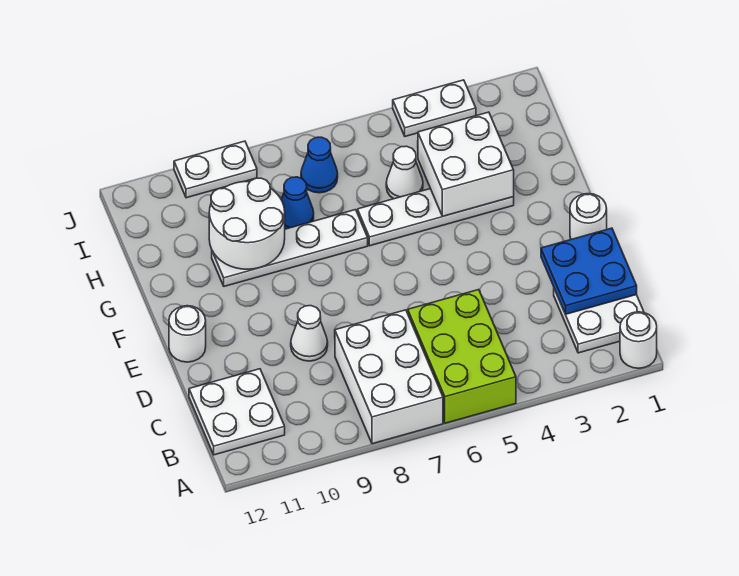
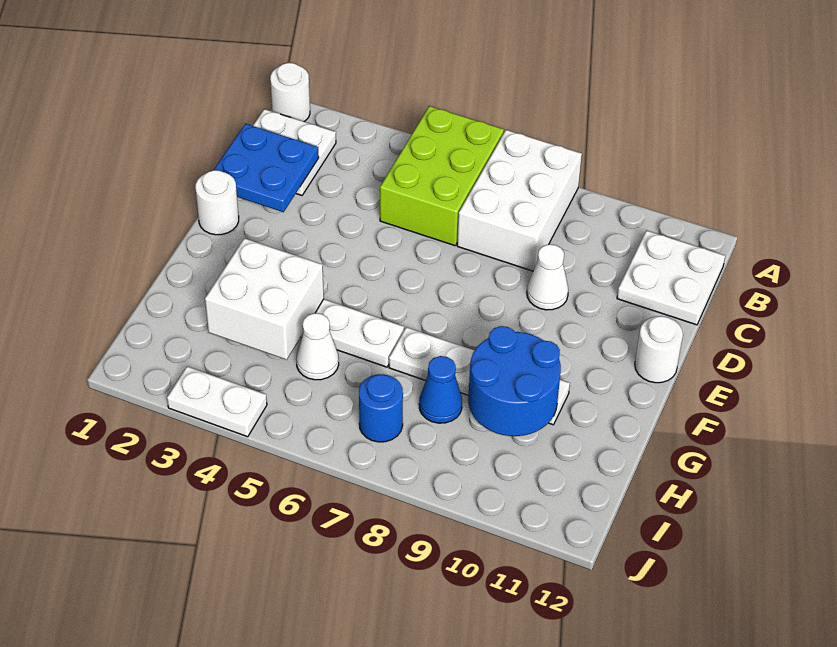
white 2x2 round brick [209,178,285,269] -> blue 2x2 round brick [468,326,561,436]
blue 1x1 cone [301,137,338,193] -> blue 1x1 round brick [359,374,403,442]
white 1x2 plate [174,141,257,198] -> none

